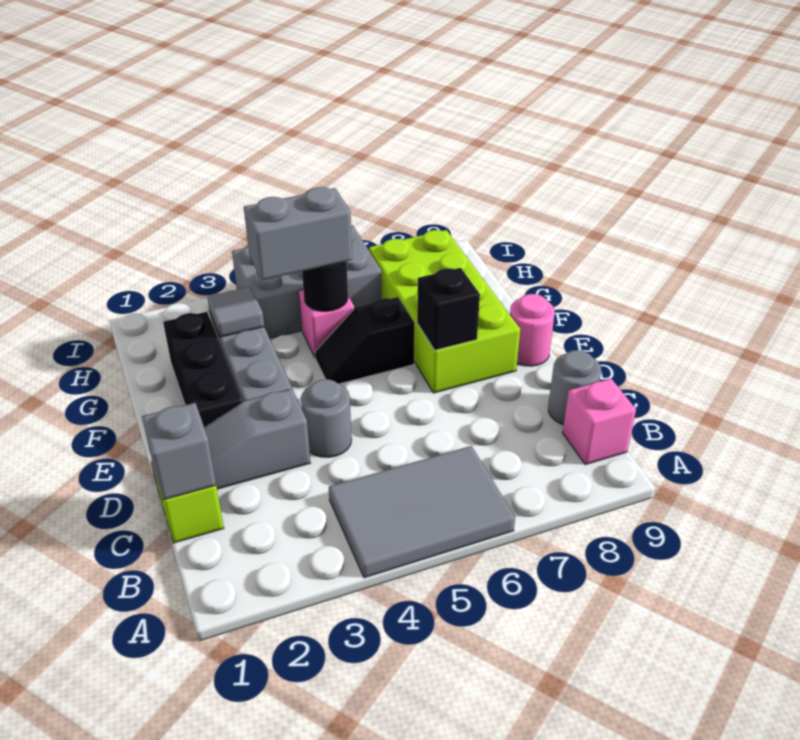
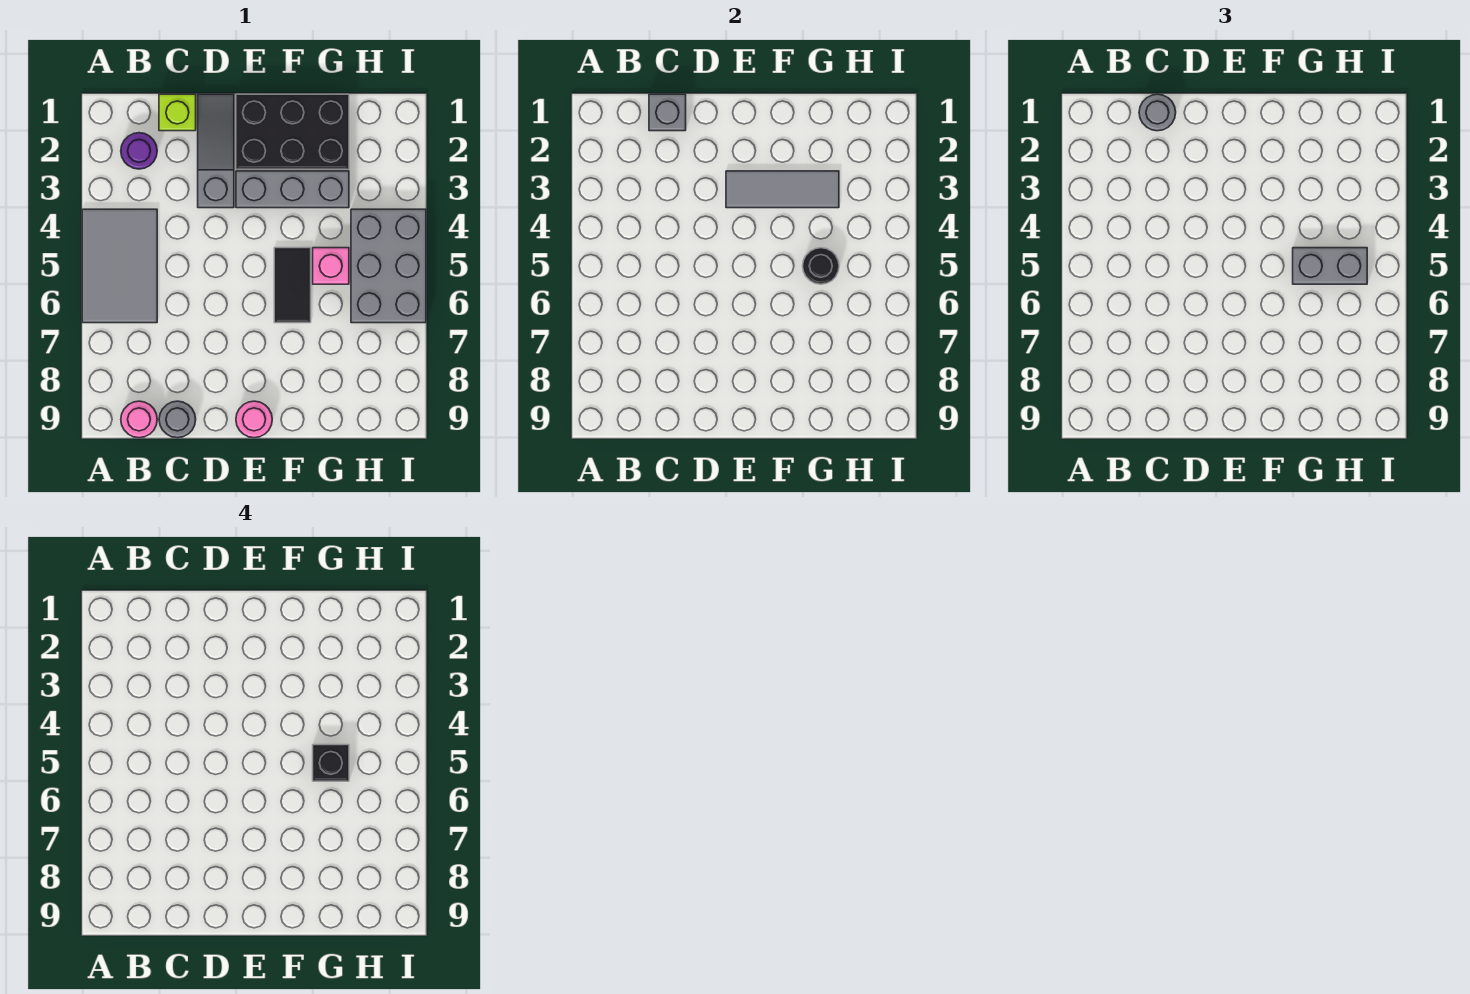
none -> purple 1x1 round brick [121,133,157,169]
pink 1x1 brick [562,379,636,465] -> pink 1x1 round brick [121,401,157,438]
grey 1x1 round brick [301,379,352,457] -> grey 1x1 round brick moved to [1139,94,1176,131]
black 1x3 brick [163,312,243,427] -> black 2x3 brick [236,94,349,169]
lime 2x4 brick [369,230,520,393] -> none
black 1x1 brick [417,268,480,350] -> black 1x1 brick moved to [313,745,349,781]
black 1x2 slope [315,297,414,384] -> black 1x2 tile [274,248,311,323]
grey 1x1 tile [207,287,264,337] -> grey 1x3 tile [726,171,839,208]
grey 1x2 brick [244,187,352,280] -> grey 1x2 brick turned to [1293,248,1367,284]

